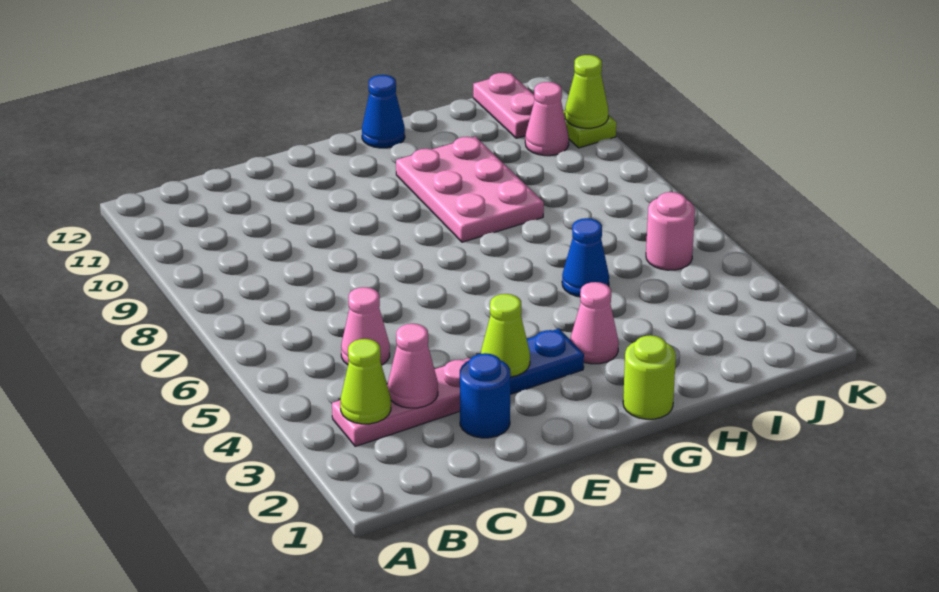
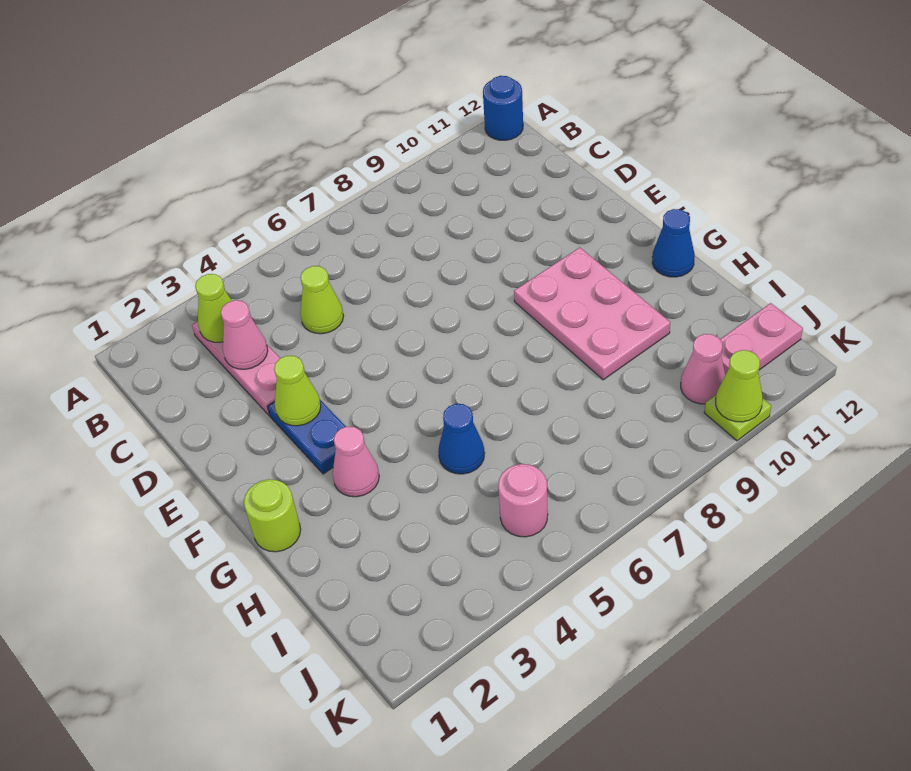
pink 1x1 cone [341,287,390,365] -> lime 1x1 cone [300,266,344,334]
blue 1x1 round brick [460,353,511,438] -> blue 1x1 round brick moved to [483,76,523,140]
pink 2x3 plate [396,137,544,242] -> pink 2x3 plate turned to [514,247,670,380]

